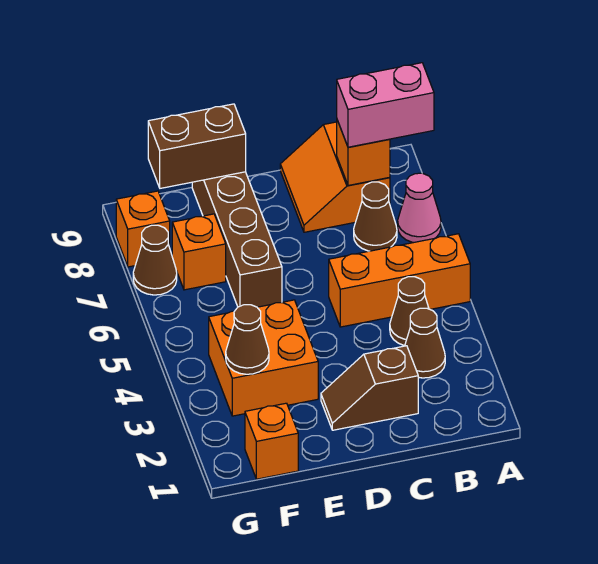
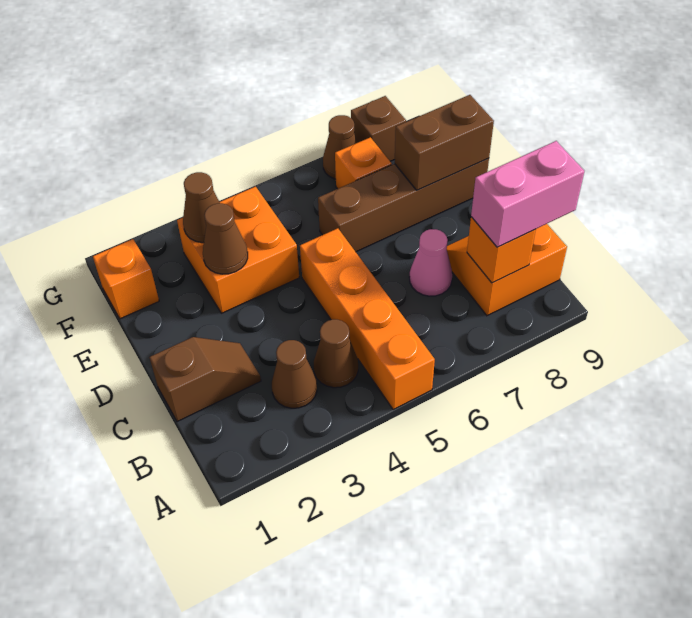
orange 1x3 brick [329,234,470,327] -> orange 1x4 brick [300,228,435,410]
pink 1x1 cone [398,173,441,242] -> pink 1x1 cone moved to [409,229,452,296]
pink 1x2 brick [337,63,434,147] -> pink 1x2 brick turned to [471,141,584,247]
brown 1x1 cone [354,182,397,251] -> brown 1x1 cone moved to [203,203,248,274]
brown 1x2 slope [321,346,418,430] -> brown 1x2 slope turned to [149,337,261,422]
brown 1x2 brick [148,104,246,188] -> brown 1x2 brick turned to [395,95,494,190]
orange 1x1 brick [116,191,170,267] -> brown 1x1 brick [351,96,406,161]

